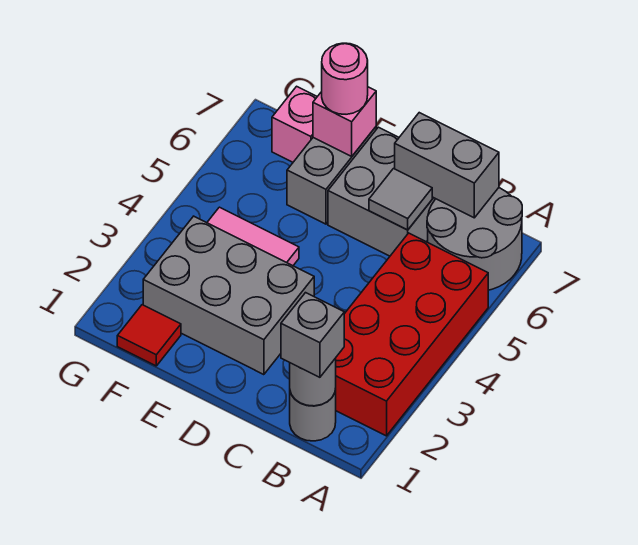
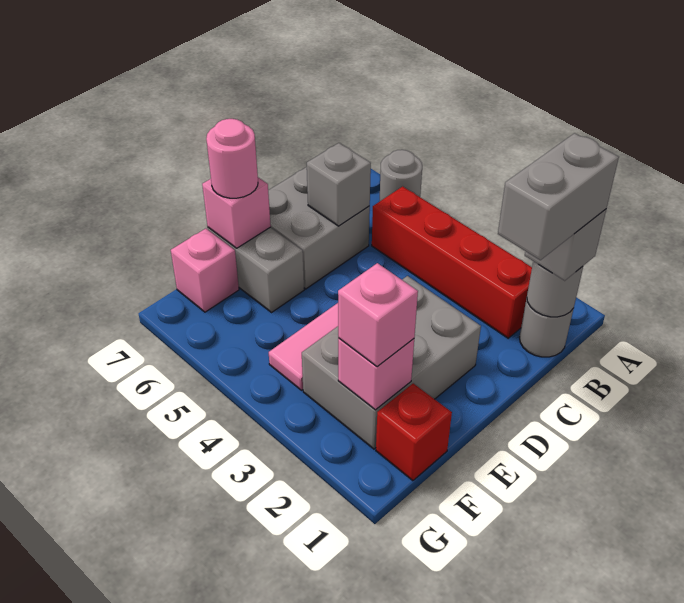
red 2x4 brick [335,233,488,436] -> red 1x4 brick [372,186,532,338]
grey 2x2 round brick [427,188,522,290] -> grey 1x1 round brick [379,150,422,202]
grey 1x2 brick [395,113,499,218] -> grey 1x2 brick moved to [498,133,619,260]
grey 1x1 tile [369,169,432,230] -> grey 1x1 brick [307,143,371,226]
red 1x1 tile [117,305,181,366] -> red 1x1 brick [376,383,452,481]
none -> pink 1x1 brick [338,338,414,410]
none -> pink 1x1 brick [338,263,418,367]

